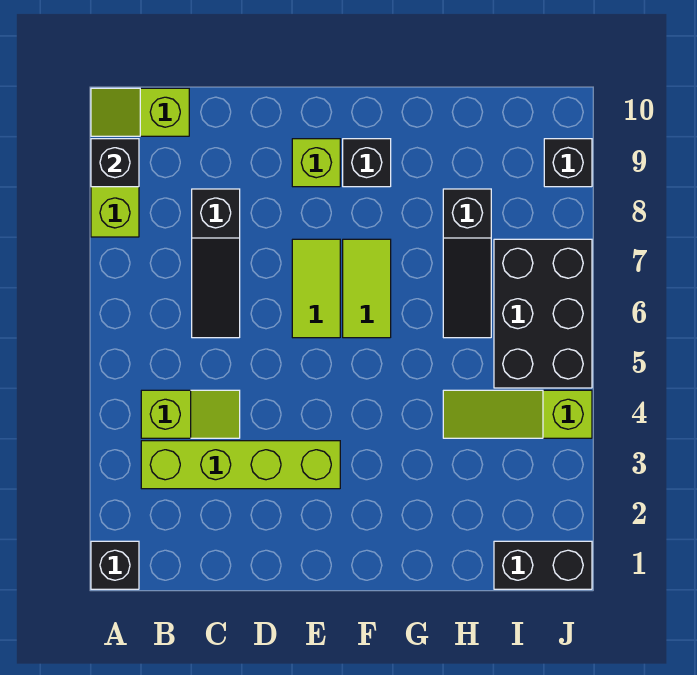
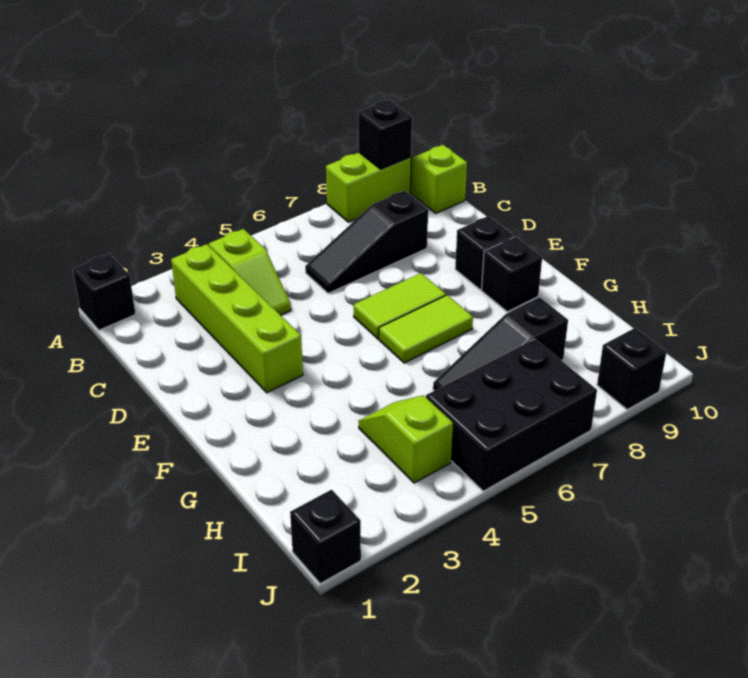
lime 1x1 brick [292,139,340,187] -> black 1x1 brick [455,216,514,290]
lime 1x3 slope [443,390,592,438] -> lime 1x2 slope [358,395,453,483]
black 1x2 brick [494,541,592,589] -> black 1x1 brick [290,490,361,584]

